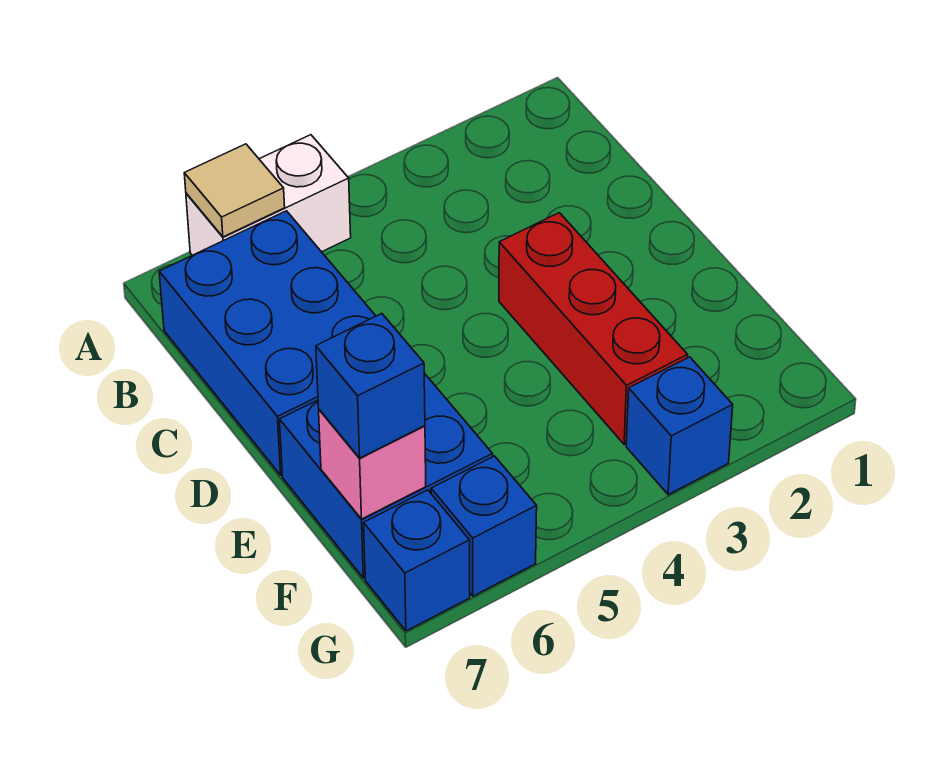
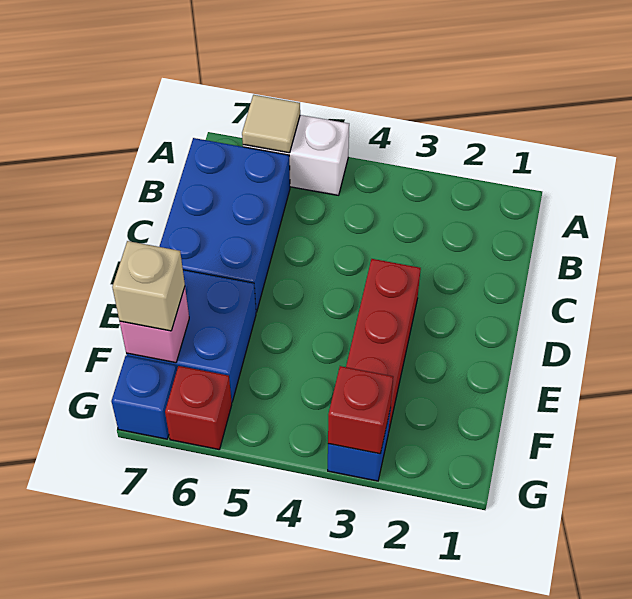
blue 1x1 brick [316,314,425,458] -> tan 1x1 brick [112,241,185,331]
none -> red 1x1 brick [328,366,393,454]
blue 1x1 brick [431,456,537,596] -> red 1x1 brick [165,366,232,449]

